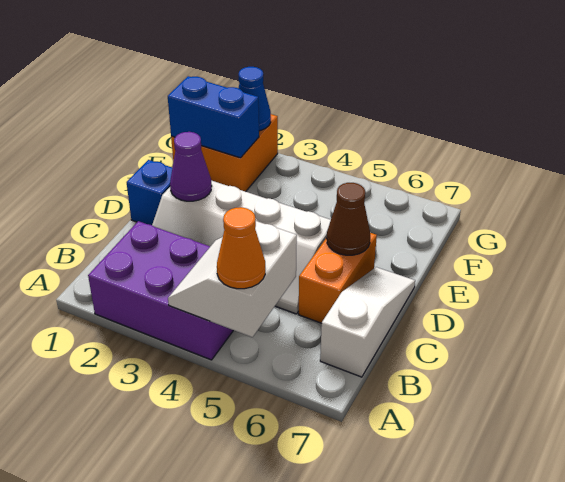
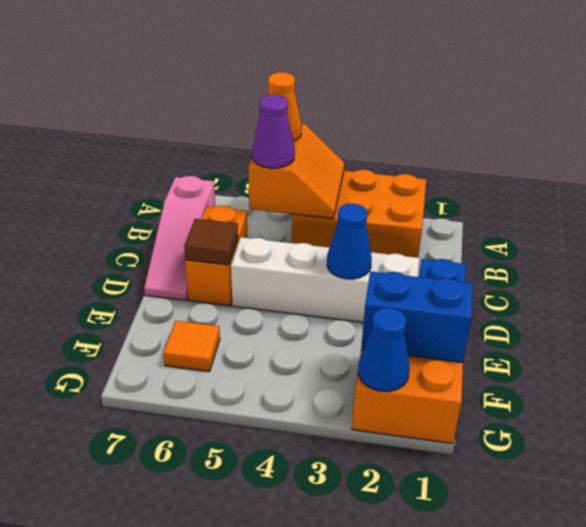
purple 2x3 brick [88,221,233,360] -> orange 2x3 brick [292,170,426,258]
white 2x2 slope [168,221,297,337] -> orange 2x2 slope [249,124,344,219]
white 1x3 slope [320,267,415,377] -> pink 1x3 slope [144,176,215,300]
purple 1x1 cone [170,132,212,201] -> purple 1x1 cone moved to [252,95,295,168]
none -> blue 1x1 cone [327,204,372,279]
brown 1x1 cone [327,183,370,255] -> brown 1x1 tile [184,219,238,265]
none -> orange 1x1 tile [163,321,220,372]

